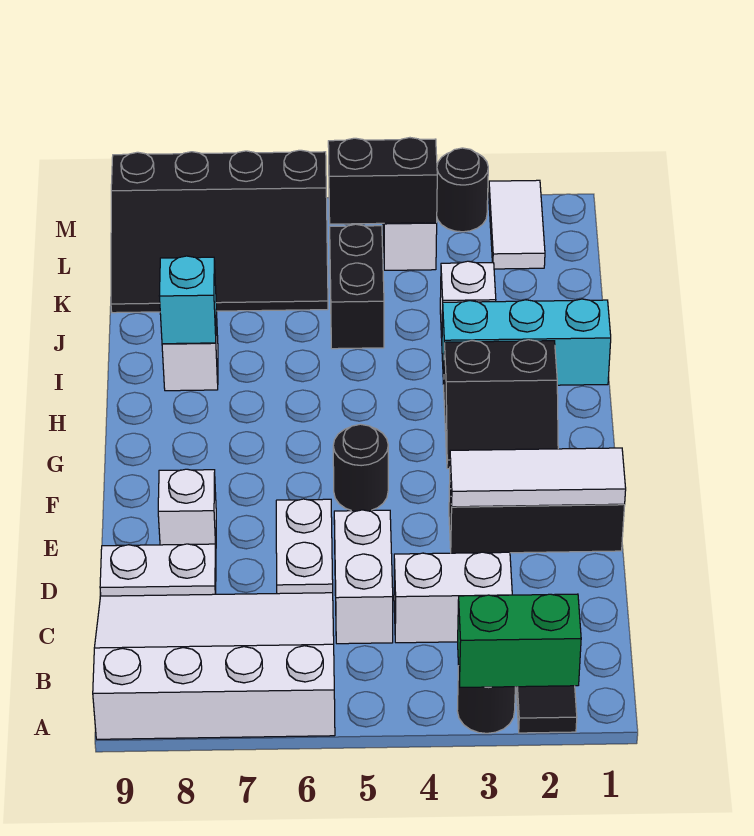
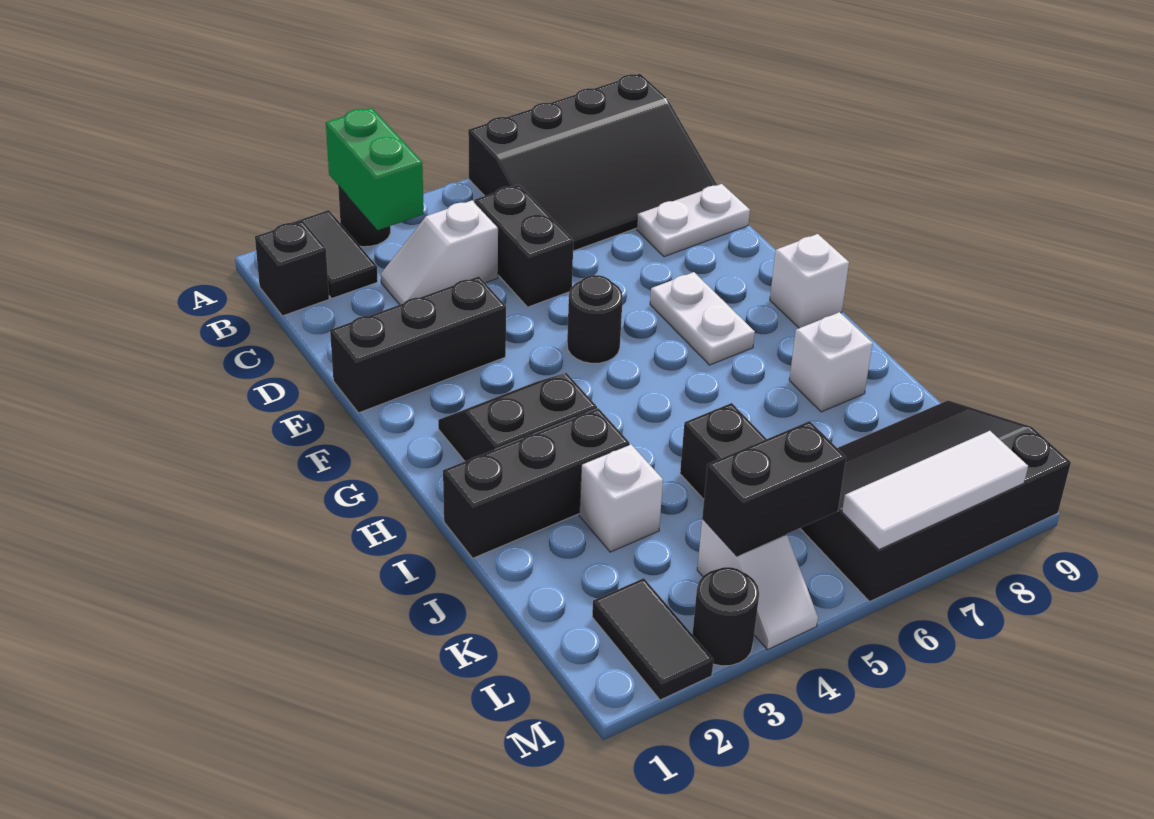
green 1x2 brick [458,594,581,687] -> green 1x2 brick turned to [326,108,424,230]
white 3x4 slope [93,593,335,739] -> black 3x4 slope [468,74,717,251]
none -> black 1x1 brick [255,221,329,316]
white 1x2 brick [394,552,512,643] -> white 1x2 slope [381,200,498,305]
white 1x2 brick [334,510,393,644] -> black 1x2 brick [475,184,573,307]
white 1x2 plate [276,499,333,594] -> white 1x2 plate moved to [650,272,755,365]
white 1x3 tile [450,448,626,507] -> white 1x3 tile moved to [842,431,1028,549]
white 1x1 brick [158,469,216,546] -> white 1x1 brick moved to [770,234,849,328]
cyan 1x3 brick [442,299,611,385] -> black 1x3 brick [443,408,629,558]
cyan 1x1 brick [159,256,216,344] -> none
white 1x2 tile [489,180,545,269] -> black 1x2 tile [592,578,713,700]

